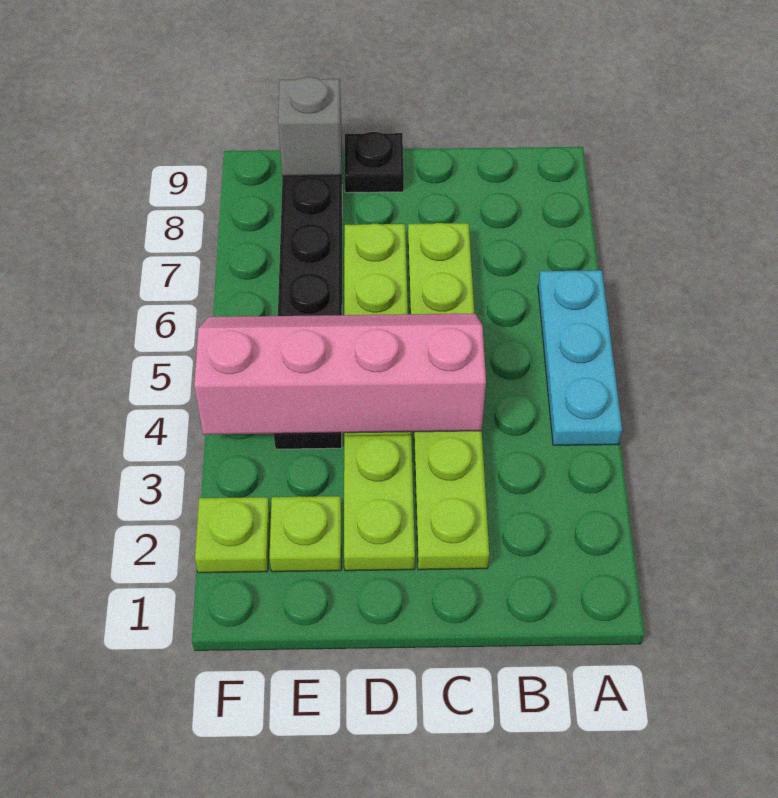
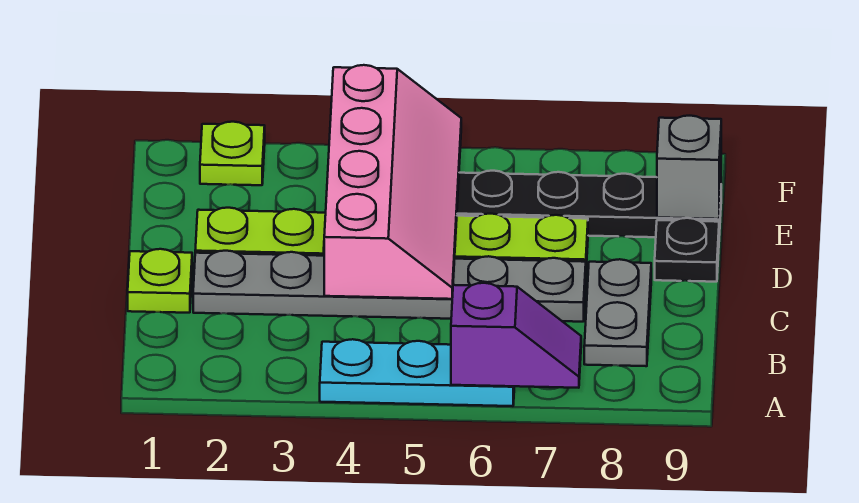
none -> purple 1x2 slope [451,283,581,388]
none -> grey 1x2 plate [584,259,651,366]
lime 1x6 plate [408,223,489,570] -> grey 1x6 plate [193,251,586,322]
lime 1x1 plate [270,496,341,572] -> lime 1x1 plate moved to [128,249,192,313]

